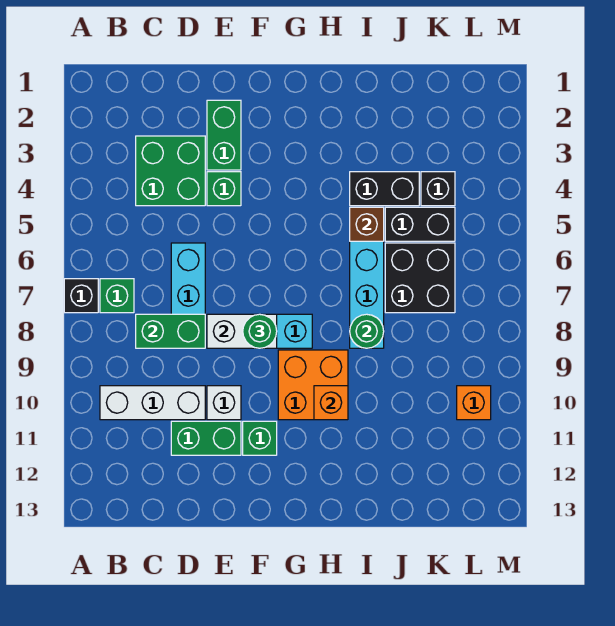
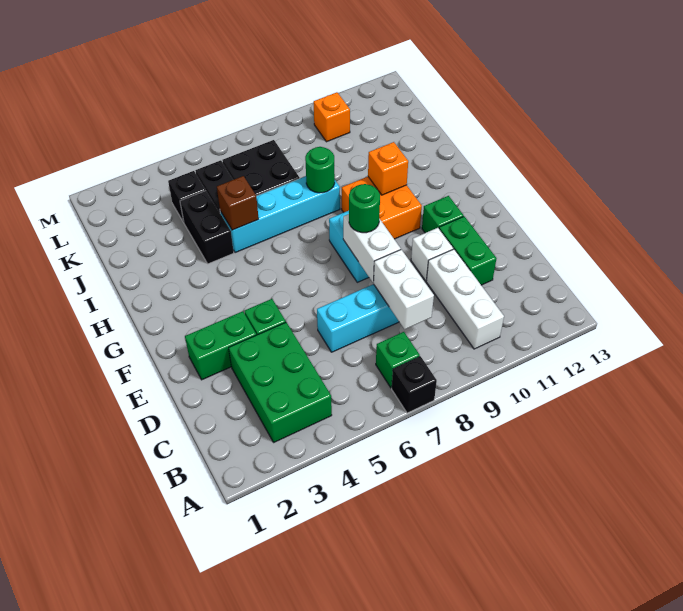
green 2x2 brick [136,136,205,206] -> green 2x3 brick [229,322,332,442]
green 1x2 brick [136,314,205,348] -> white 1x2 brick [374,250,434,329]

